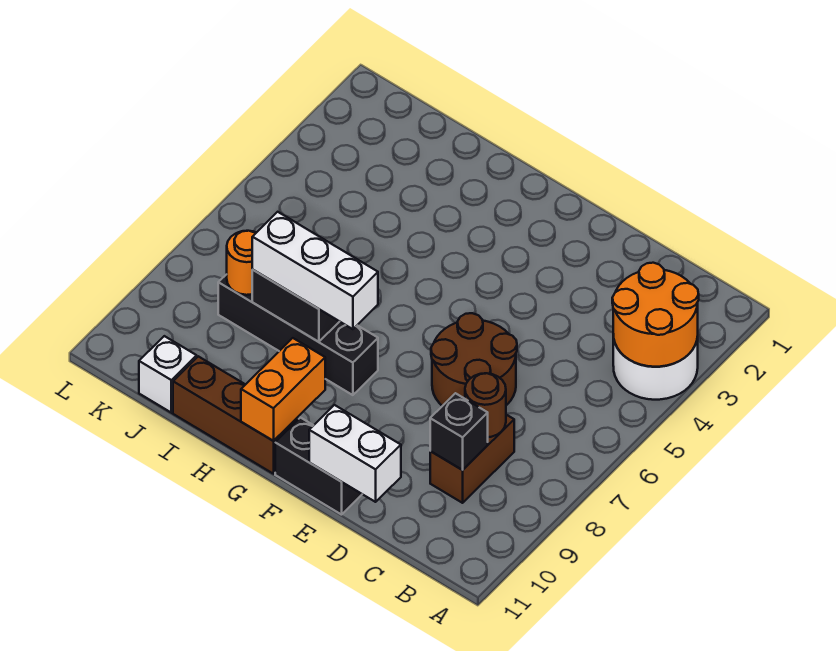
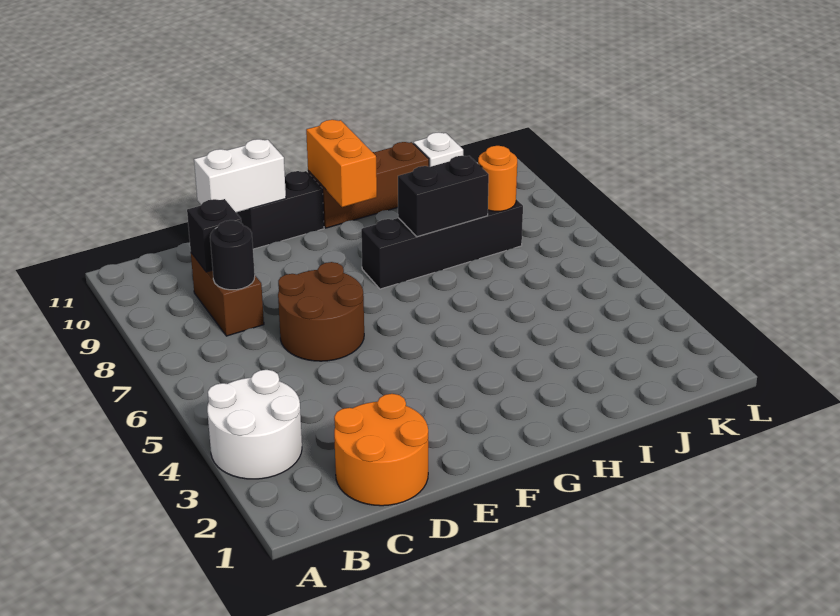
orange 2x2 round brick [612,263,699,367] -> orange 2x2 round brick moved to [334,394,428,506]
brown 1x1 round brick [465,373,506,437] -> black 1x1 round brick [210,220,255,290]
white 1x3 brick [252,212,378,329] -> none

